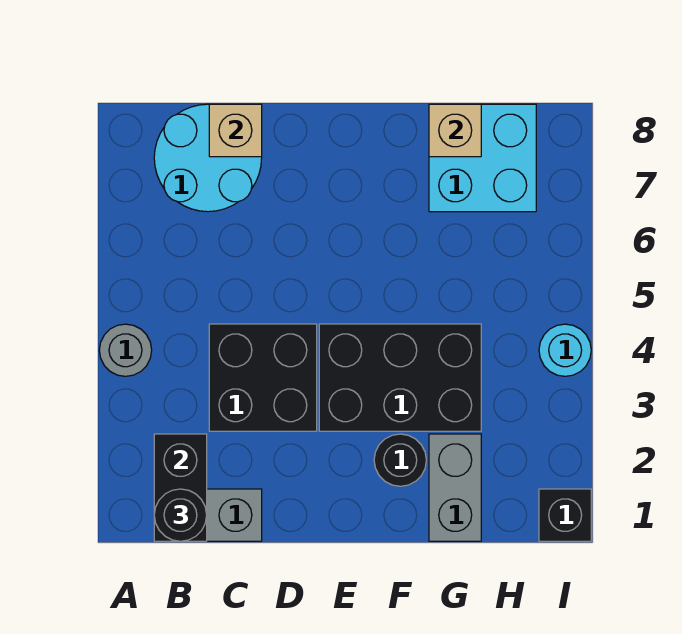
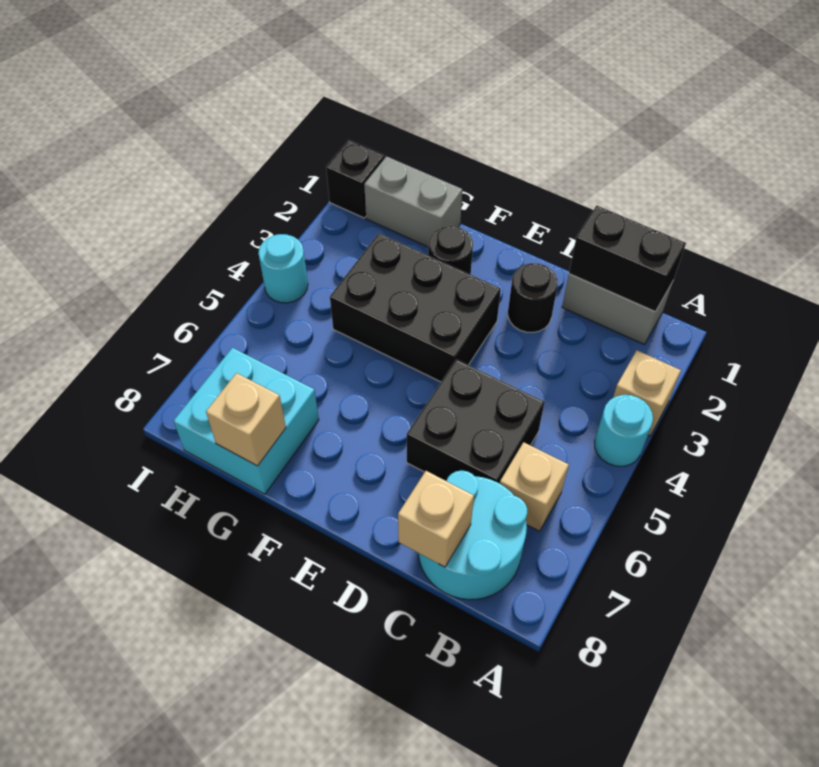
none -> tan 1x1 brick [613,350,681,436]
grey 1x1 round brick [99,324,152,376] -> cyan 1x1 round brick [595,395,653,466]
black 1x2 brick [154,434,207,541] -> black 1x2 brick turned to [569,206,686,312]
black 1x1 round brick [154,489,207,541] -> black 1x1 round brick moved to [508,263,558,332]
none -> tan 1x1 brick [500,442,569,531]
black 2x2 brick [209,324,317,431] -> black 2x2 brick moved to [407,359,545,483]
grey 1x2 brick [429,434,481,541] -> grey 1x2 brick turned to [364,156,462,247]

